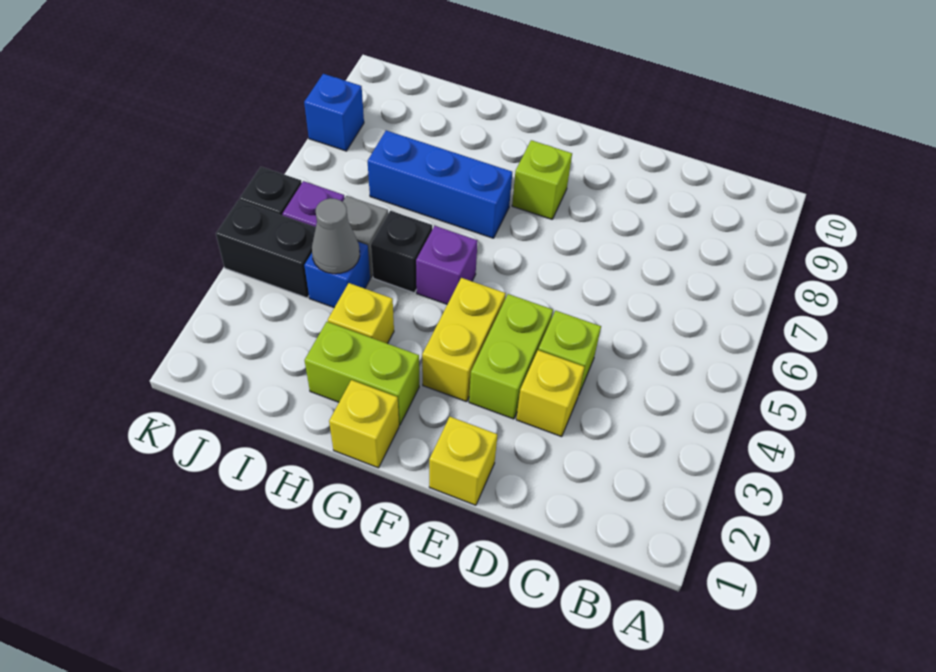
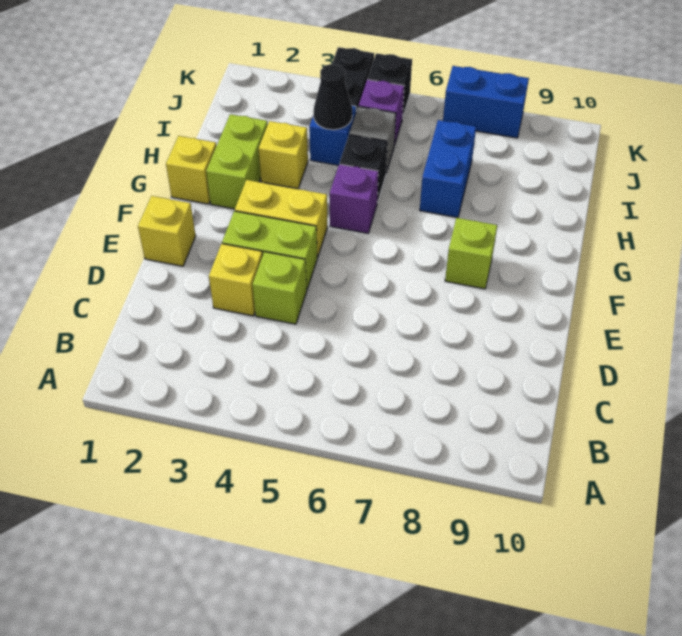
blue 1x3 brick [368,131,512,238] -> blue 1x2 brick [420,120,476,218]
grey 1x1 cone [312,198,360,274] -> black 1x1 cone [313,64,352,130]
blue 1x1 brick [304,74,364,151] -> blue 1x2 brick [443,66,529,138]

